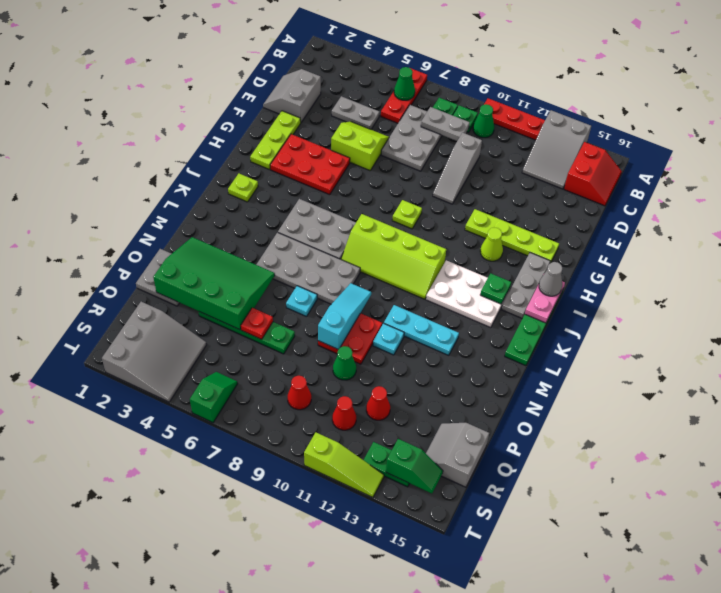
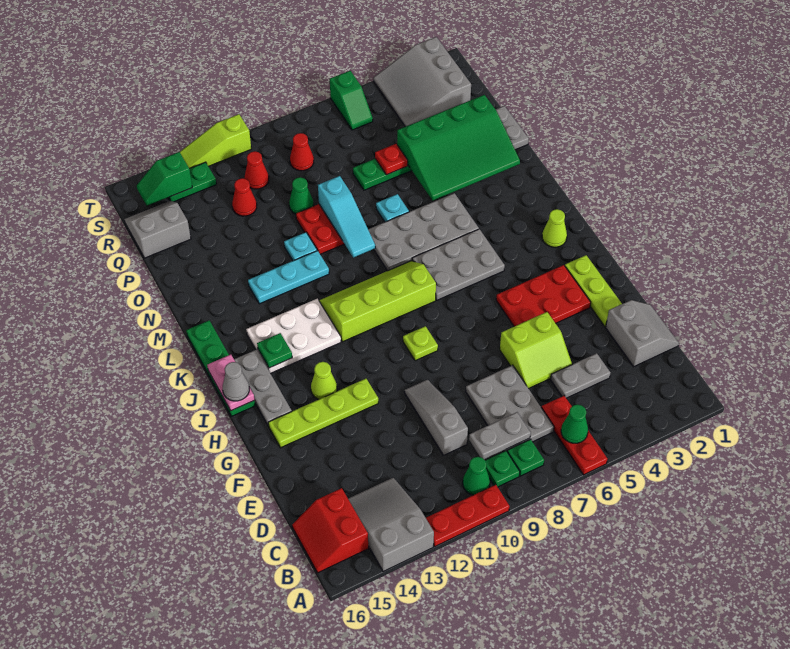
lime 1x1 plate [228,174,258,202] -> lime 1x1 cone [542,209,567,247]
grey 2x2 slope [426,423,489,487] -> grey 2x2 slope turned to [124,201,191,258]

